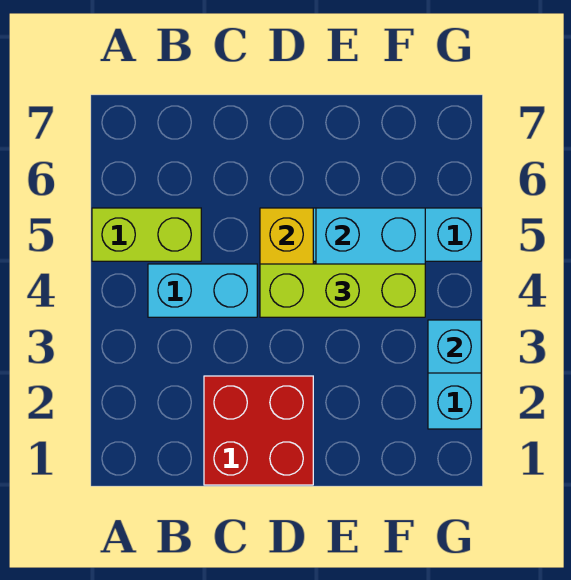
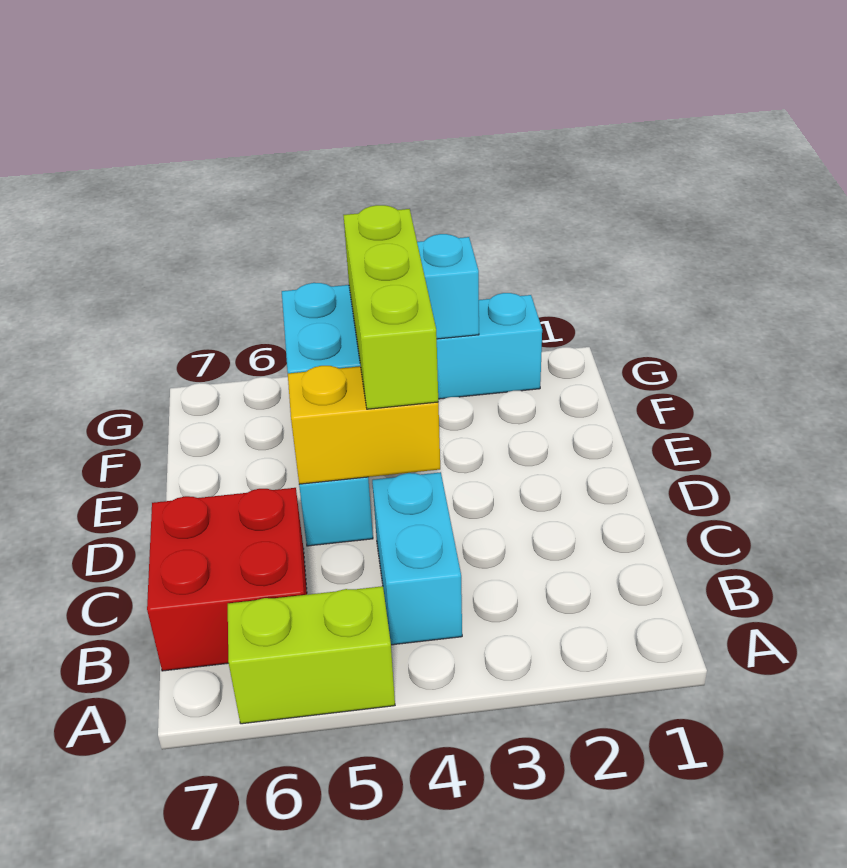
lime 1x2 brick [92,208,201,261] -> lime 1x2 brick turned to [228,586,395,724]
red 2x2 brick [204,376,313,485] -> red 2x2 brick moved to [147,488,307,671]

